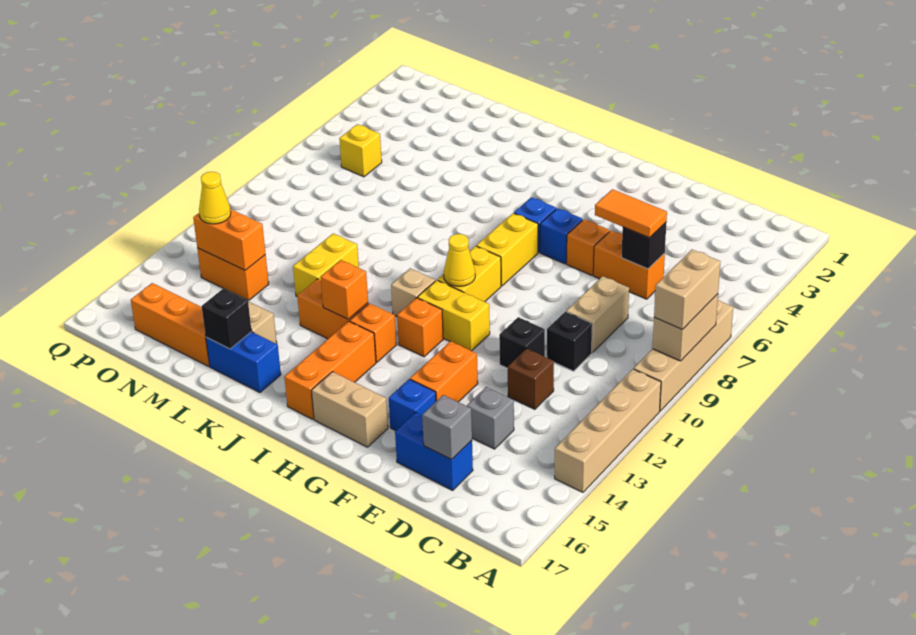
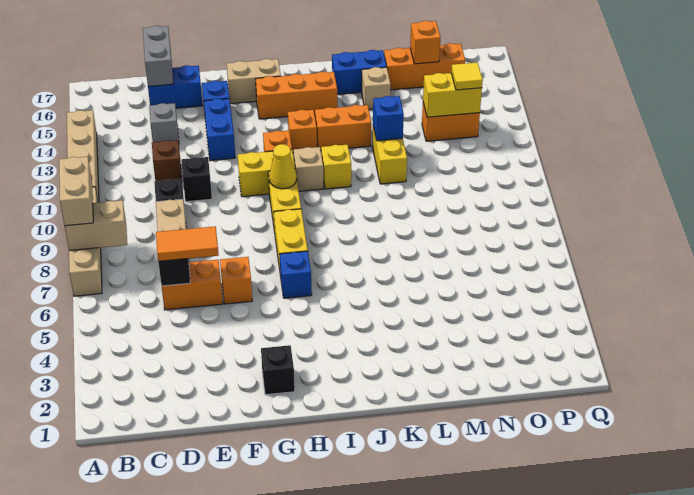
tan 1x2 brick [652,294,718,361] -> tan 1x2 brick turned to [65,200,127,250]
grey 1x1 brick [422,395,472,460] -> grey 1x2 brick [143,26,174,86]
orange 1x2 brick [410,341,478,402] -> blue 1x2 brick [204,99,235,161]
blue 1x1 brick [540,208,583,264] -> blue 1x1 brick moved to [373,96,404,141]
orange 1x3 brick [284,321,376,419] -> orange 1x3 brick turned to [256,72,337,119]
orange 1x1 brick [321,260,368,319] -> orange 1x1 brick moved to [410,21,440,64]
black 1x1 brick [202,289,251,349] -> black 1x1 brick moved to [261,345,295,395]
orange 1x2 brick [193,209,266,270] -> yellow 1x2 brick [423,73,482,117]
yellow 1x1 brick [339,124,382,177] -> yellow 1x1 brick moved to [321,145,351,189]
yellow 1x1 cone [199,172,231,224] -> yellow 1x1 tile [451,62,483,90]

